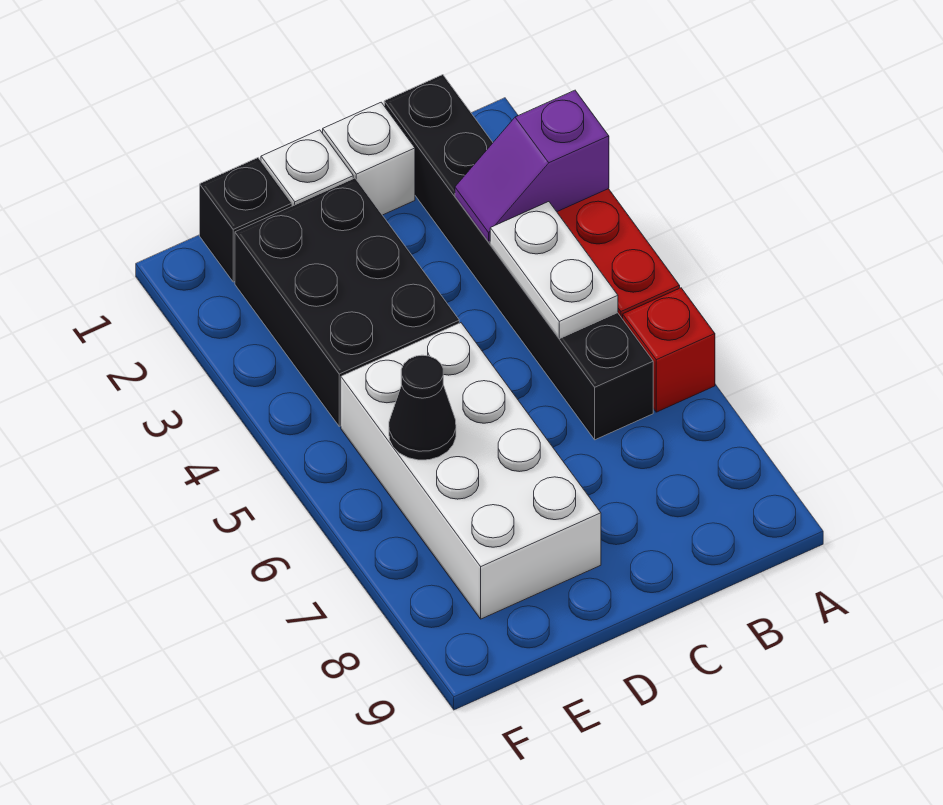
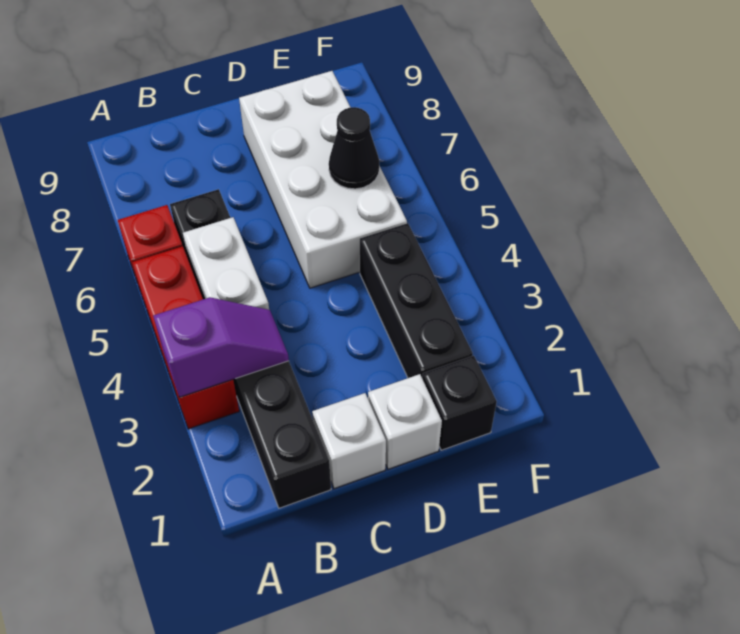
black 2x3 brick [235,178,459,426] -> black 1x3 brick [360,223,473,378]

